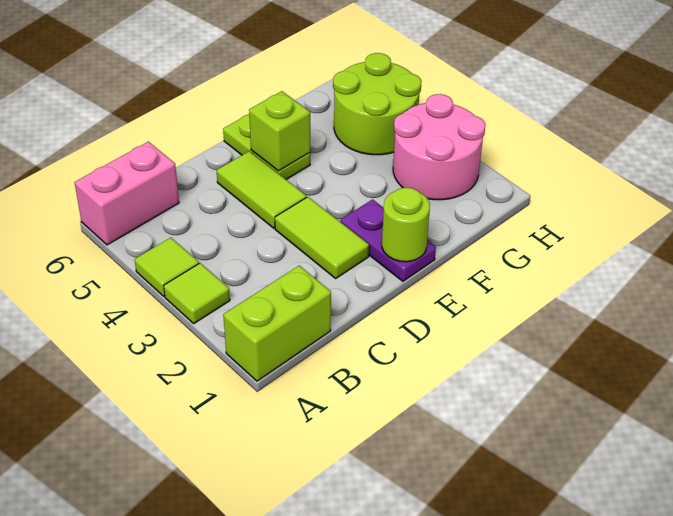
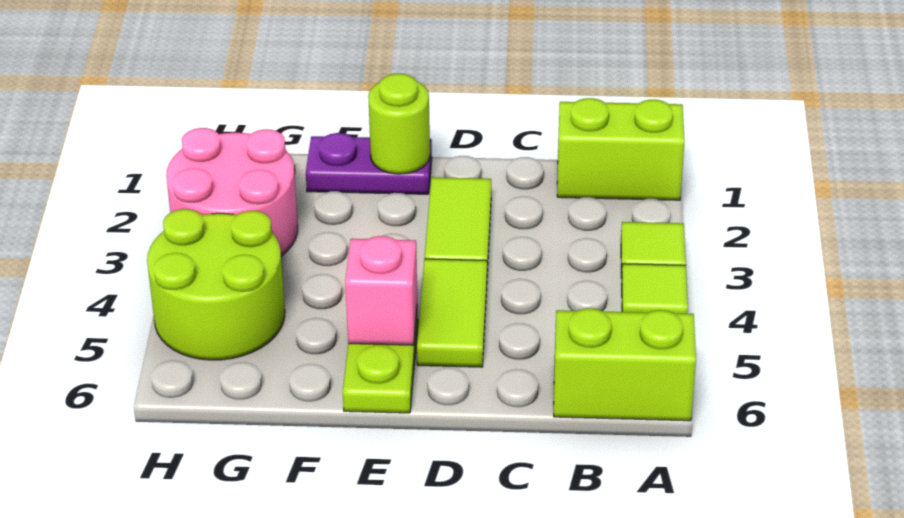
pink 1x2 brick [75,142,179,245] -> lime 1x2 brick [554,308,696,421]
purple 1x2 plate [340,200,436,281] -> purple 1x2 plate turned to [306,133,432,194]
lime 1x1 brick [249,91,310,171] -> pink 1x1 brick [345,236,417,345]

